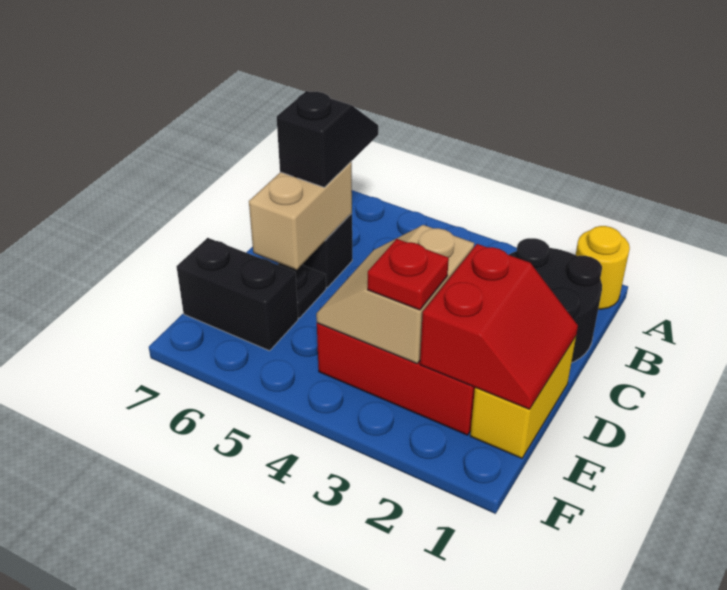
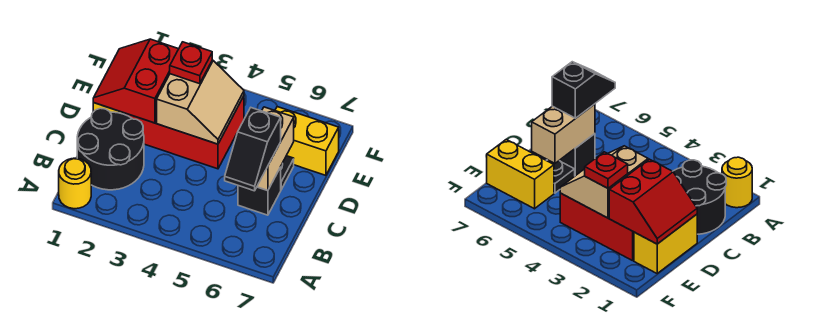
black 1x2 brick [177,238,298,351] -> yellow 1x2 brick [275,107,339,175]

